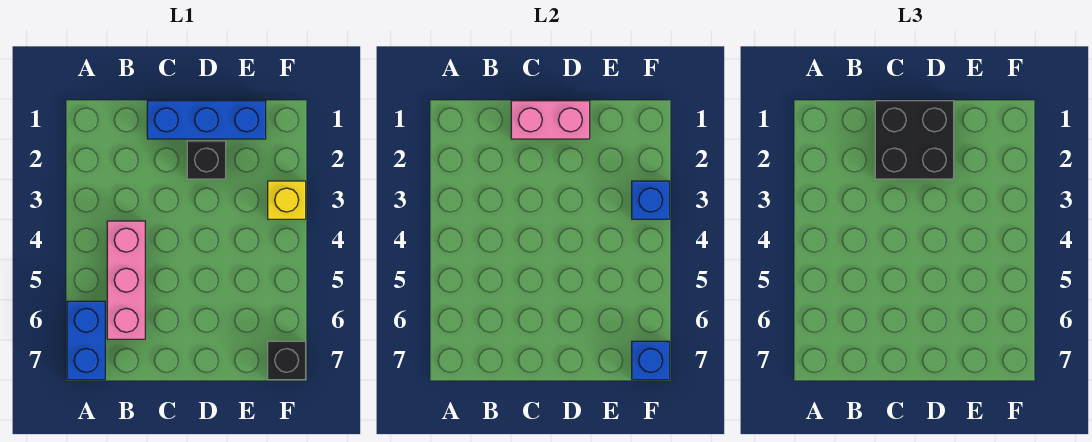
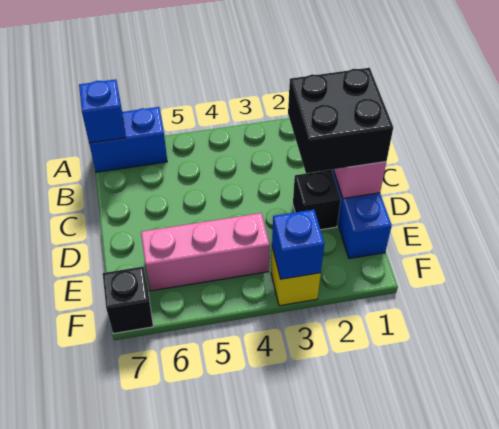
pink 1x3 brick [107,221,145,339] -> pink 1x3 brick moved to [141,213,270,291]
blue 1x1 brick [632,341,670,380] -> blue 1x1 brick moved to [79,79,126,143]

